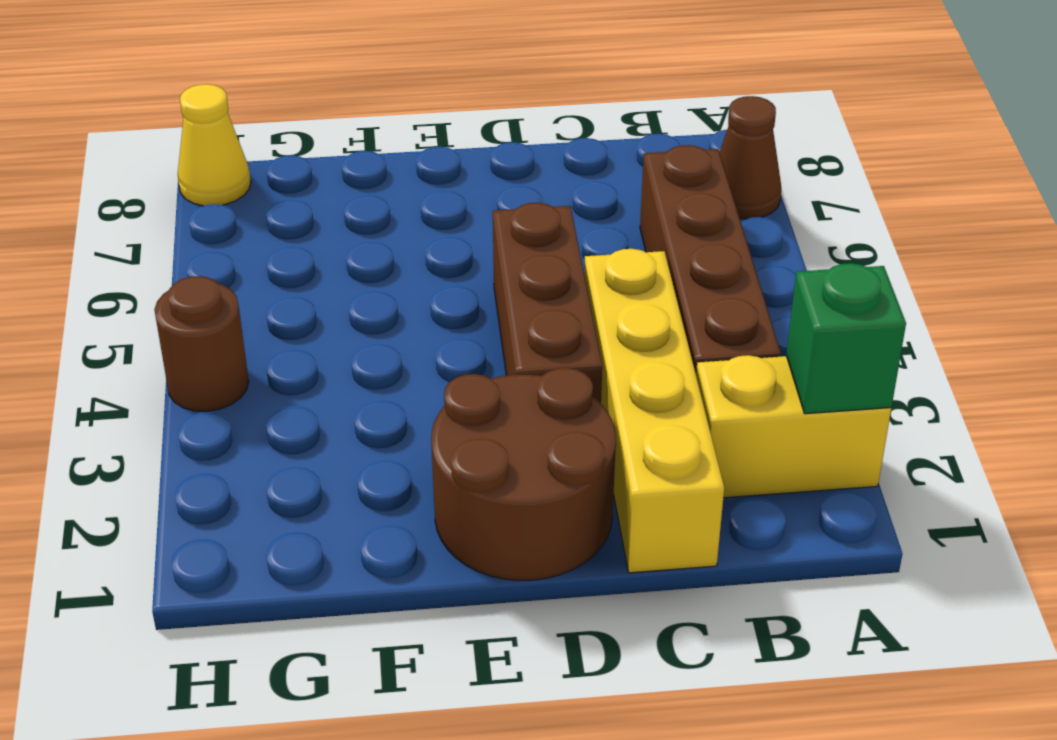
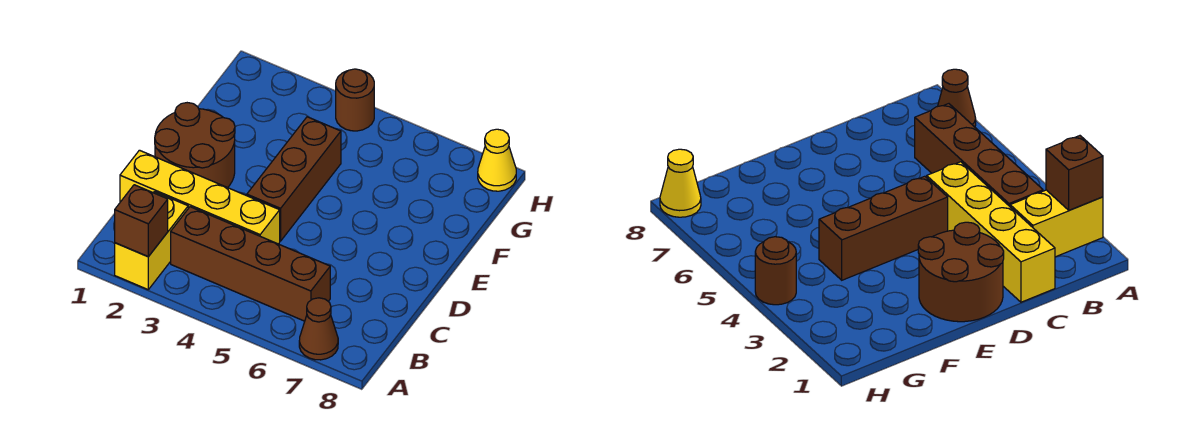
green 1x1 brick [786,263,906,414] -> brown 1x1 brick [115,185,168,257]
brown 1x3 brick [493,203,602,403] -> brown 1x3 brick turned to [247,117,341,241]

